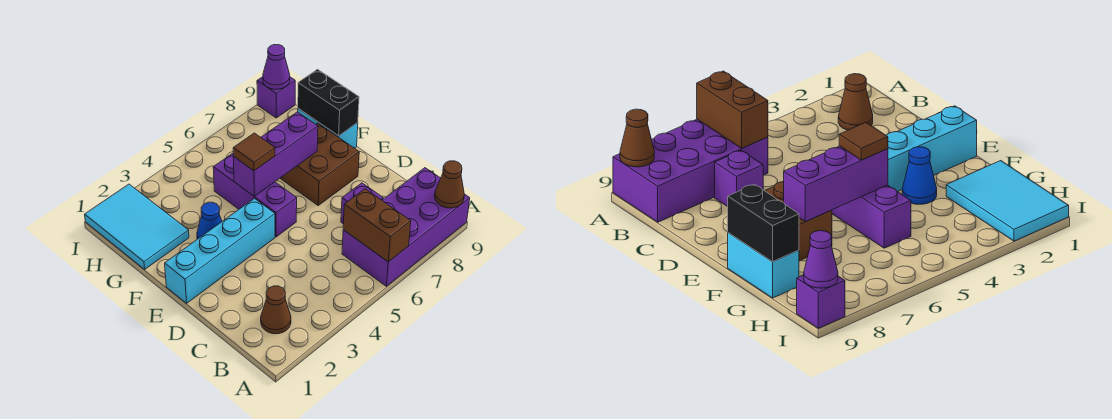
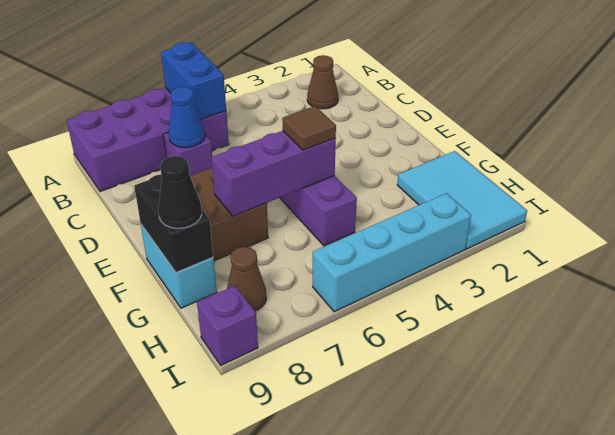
brown 1x2 brick [343,189,411,262] -> blue 1x2 brick [161,42,226,119]
brown 1x1 cone [435,161,464,208] -> brown 1x1 cone moved to [227,247,267,311]
cyan 1x4 brick [165,198,275,303] -> cyan 1x4 brick moved to [313,193,471,312]
blue 1x1 cone [197,202,222,239] -> blue 1x1 cone moved to [169,87,205,148]
none -> black 1x1 cone [158,156,202,228]
purple 1x1 cone [263,45,290,89] -> none

